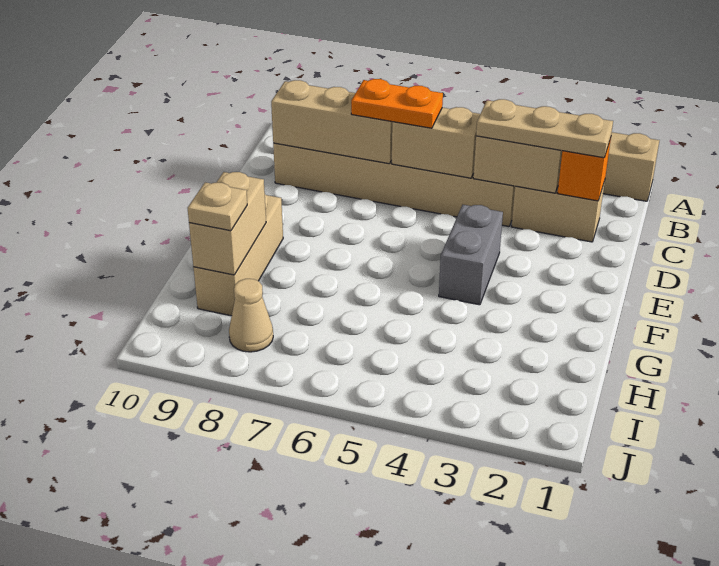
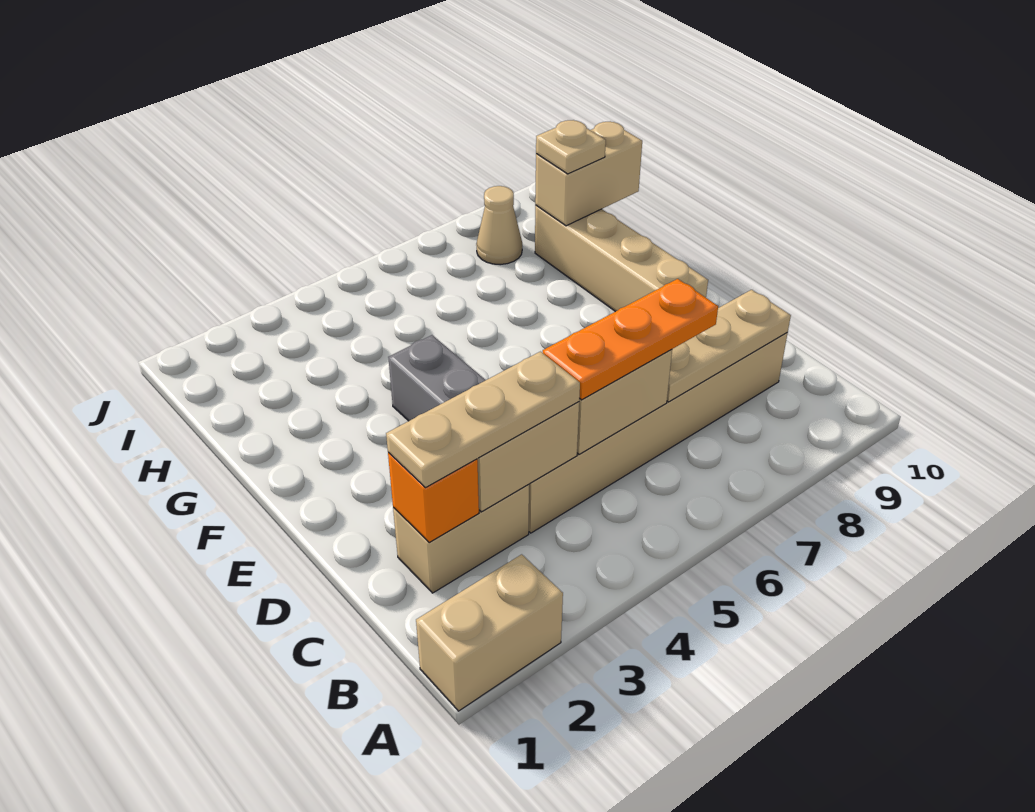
orange 1x2 plate [351,79,443,128] -> orange 1x3 plate [543,279,718,400]
tan 1x3 brick [271,80,392,164] -> tan 1x3 plate [667,290,791,402]
tan 1x3 brick [193,195,283,316] -> tan 1x4 brick [535,205,708,312]
tan 1x2 brick [189,172,266,275] -> tan 1x2 brick turned to [535,122,642,226]

